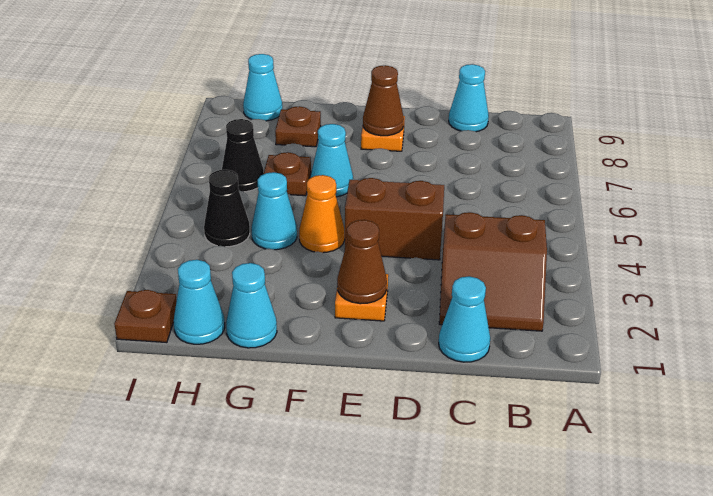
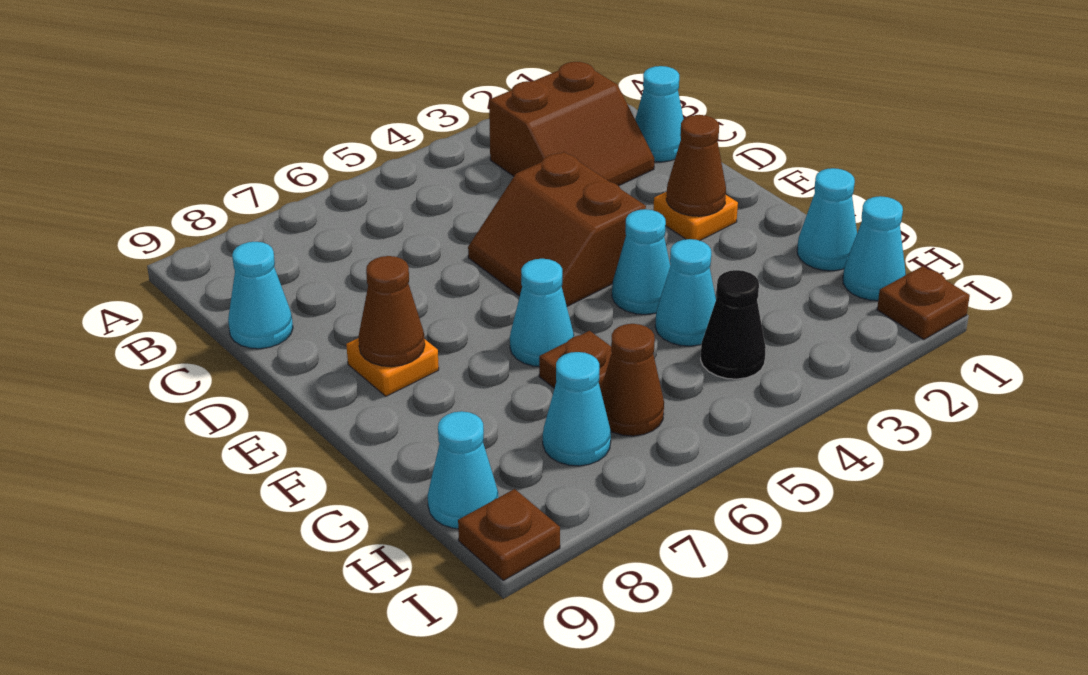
brown 2x2 slope [439,212,547,331] -> brown 2x2 slope turned to [489,62,654,186]
orange 1x1 cone [299,175,345,253] -> cyan 1x1 cone [612,209,670,314]
brown 1x1 plate [275,106,321,147] -> brown 1x1 plate moved to [458,489,560,581]
black 1x1 cone [222,119,264,192] -> brown 1x1 cone [601,324,664,436]
none -> cyan 1x1 cone [543,352,611,466]

